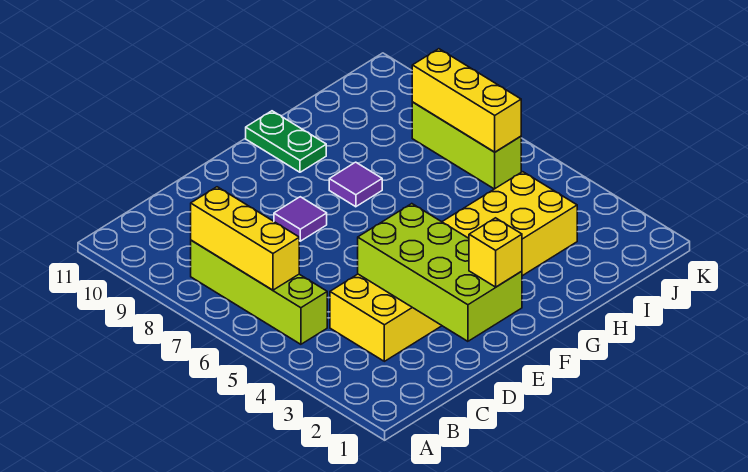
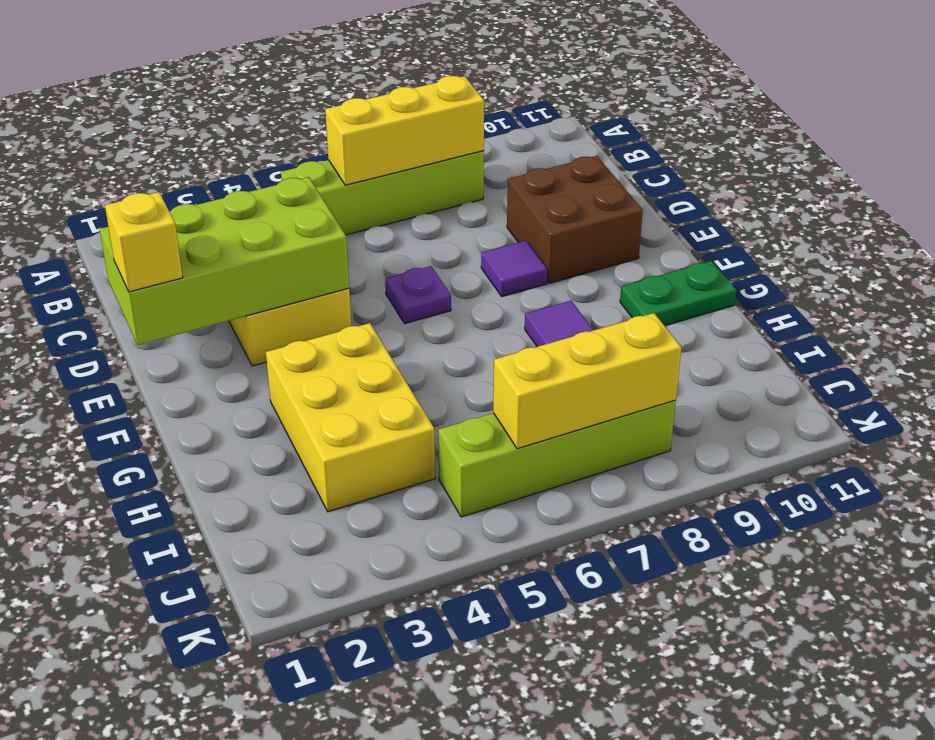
none -> brown 2x2 brick [507,156,643,283]
none -> purple 1x1 plate [385,266,451,324]
lime 1x3 brick [412,102,521,189] -> lime 1x4 brick [438,400,676,517]

